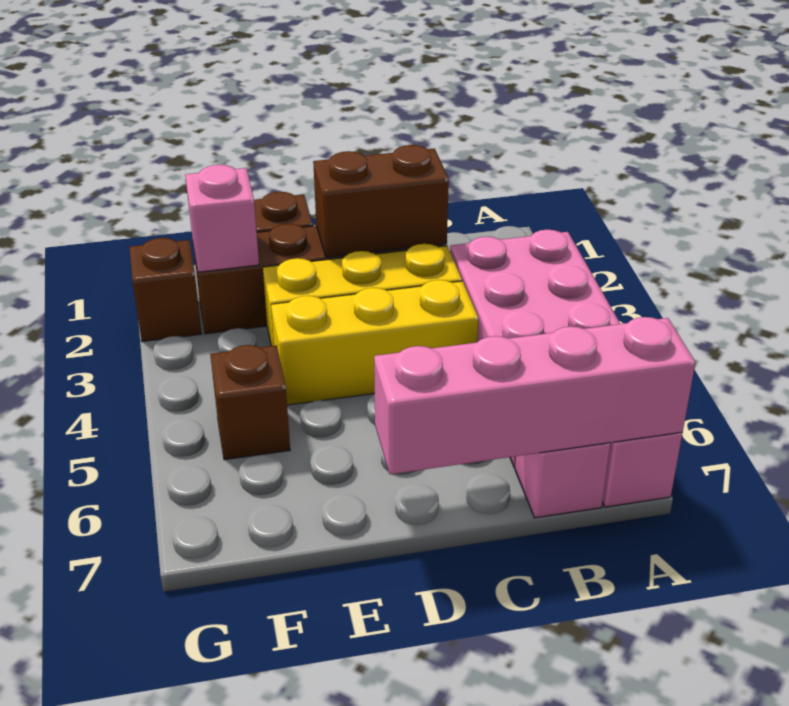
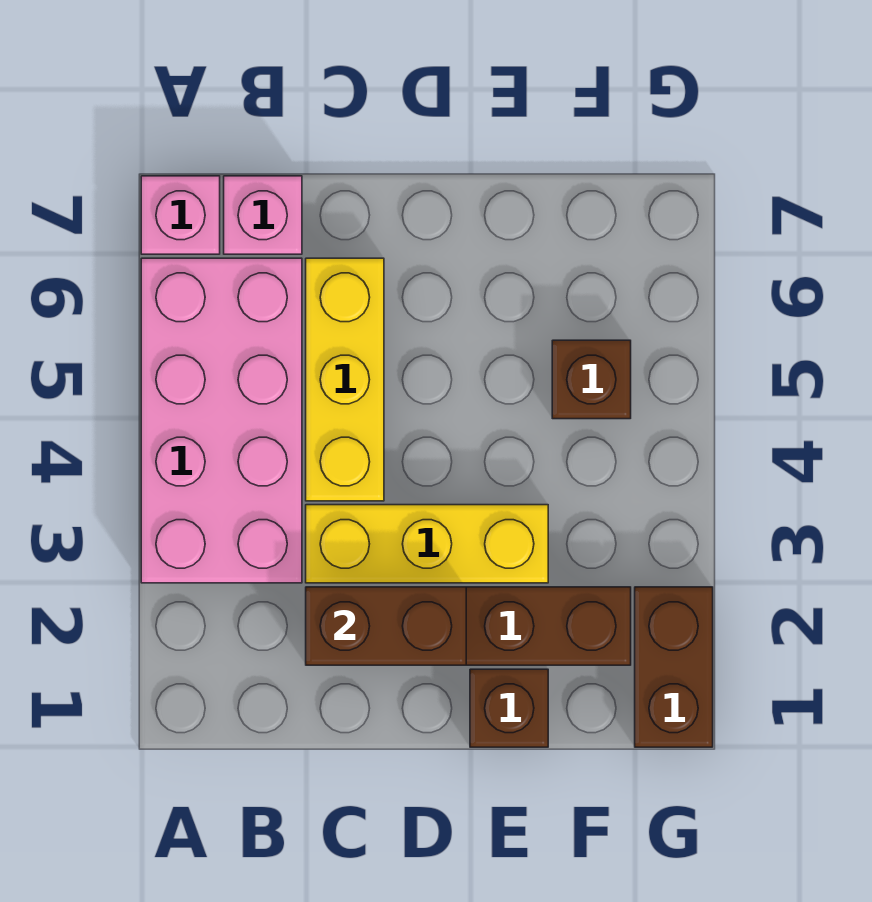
pink 1x4 brick [374,317,696,474] -> none
yellow 1x3 brick [271,280,479,405] -> yellow 1x3 brick turned to [306,258,384,501]
pink 1x1 brick [185,165,259,272] -> none
brown 1x1 brick [130,238,202,342] -> brown 1x2 brick [635,587,713,747]

